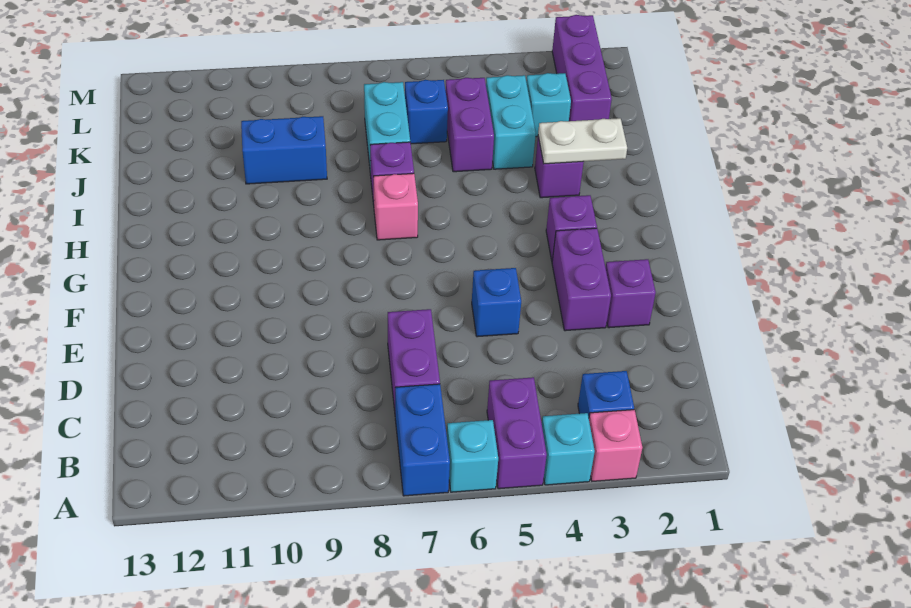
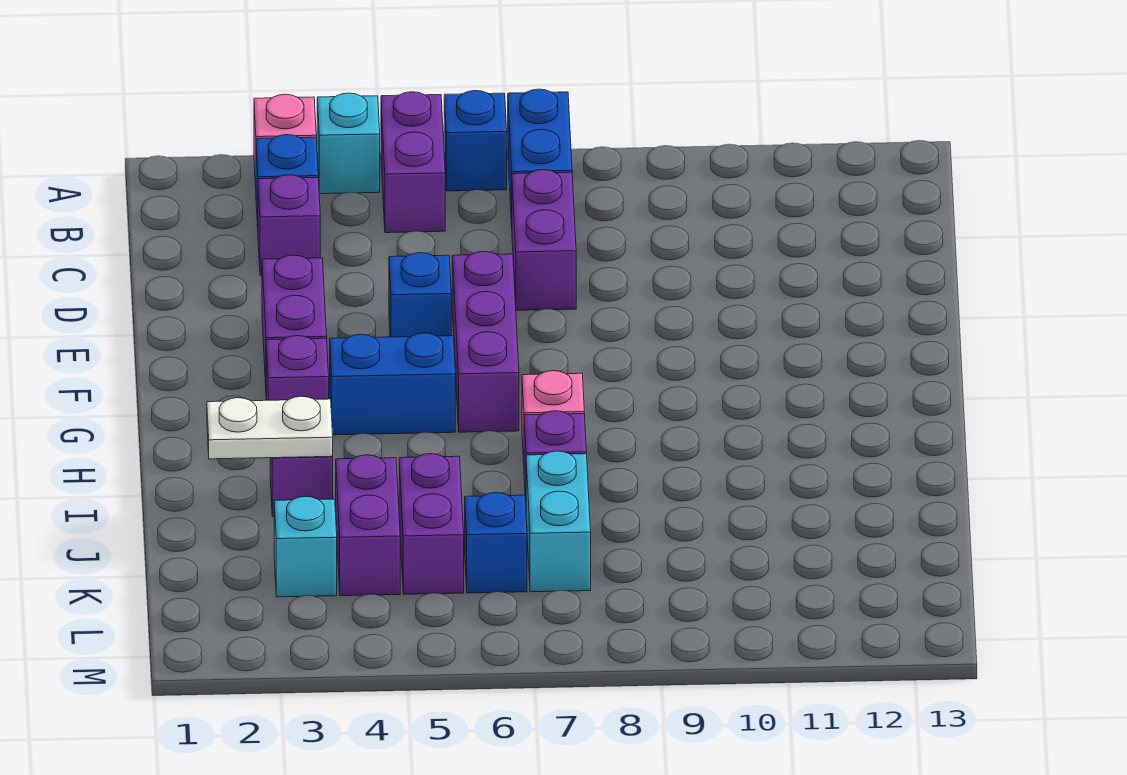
cyan 1x1 brick [447,420,498,492] -> blue 1x1 brick [444,91,507,191]
purple 1x1 brick [606,259,656,328] -> purple 1x1 brick moved to [258,175,320,275]
cyan 1x2 brick [486,75,536,169] -> purple 1x2 brick [336,455,400,596]
blue 1x2 brick [241,116,327,184] -> blue 1x2 brick moved to [330,333,455,435]
purple 1x3 brick [552,15,612,121] -> purple 1x3 brick moved to [452,251,519,432]

